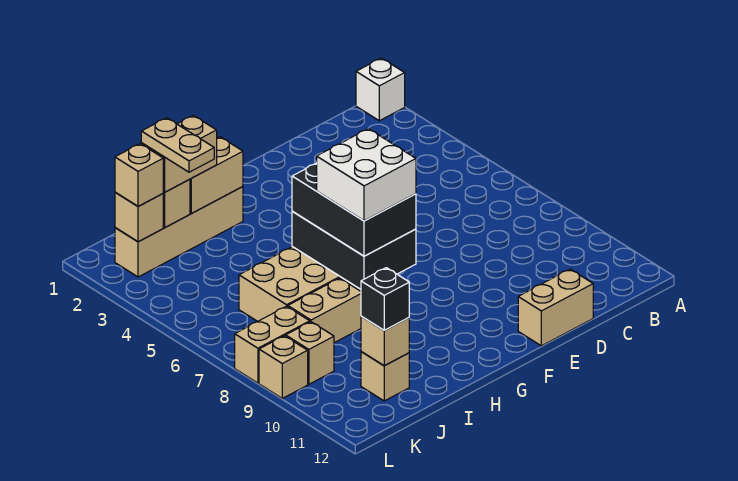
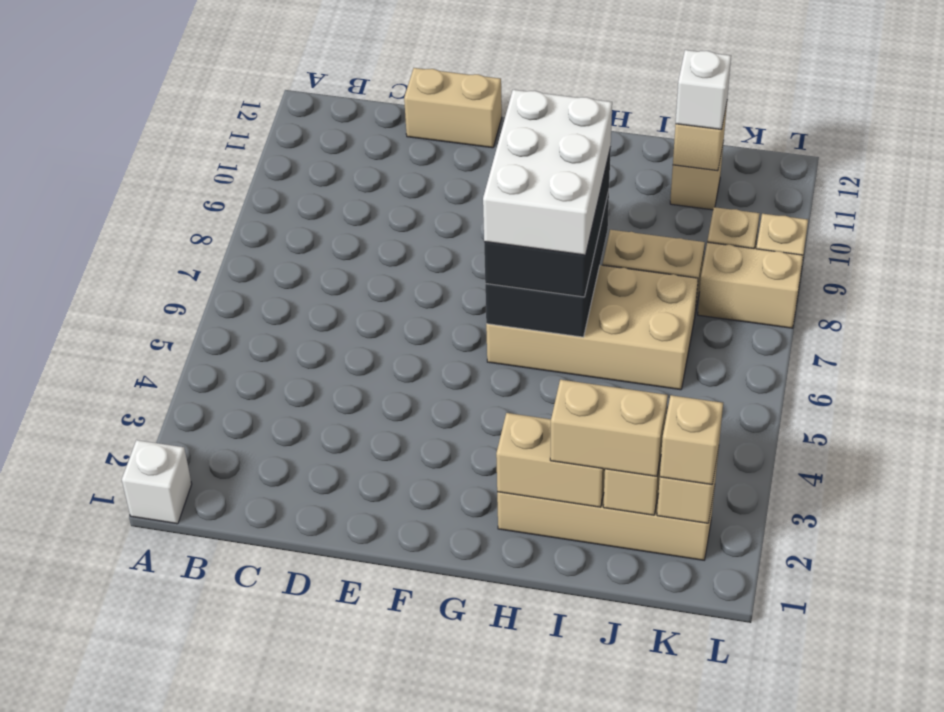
white 2x2 brick [317,129,416,221] -> white 2x3 brick [483,90,612,255]
tan 1x2 plate [141,118,214,172] -> none
black 1x1 brick [361,268,409,330] -> white 1x1 brick [676,50,731,130]

